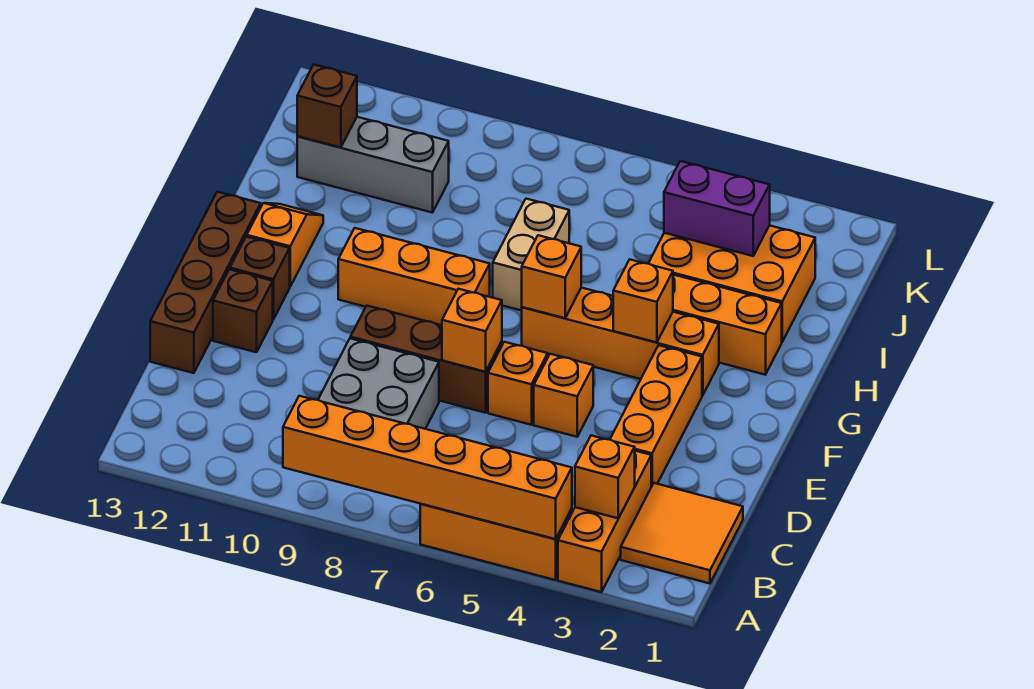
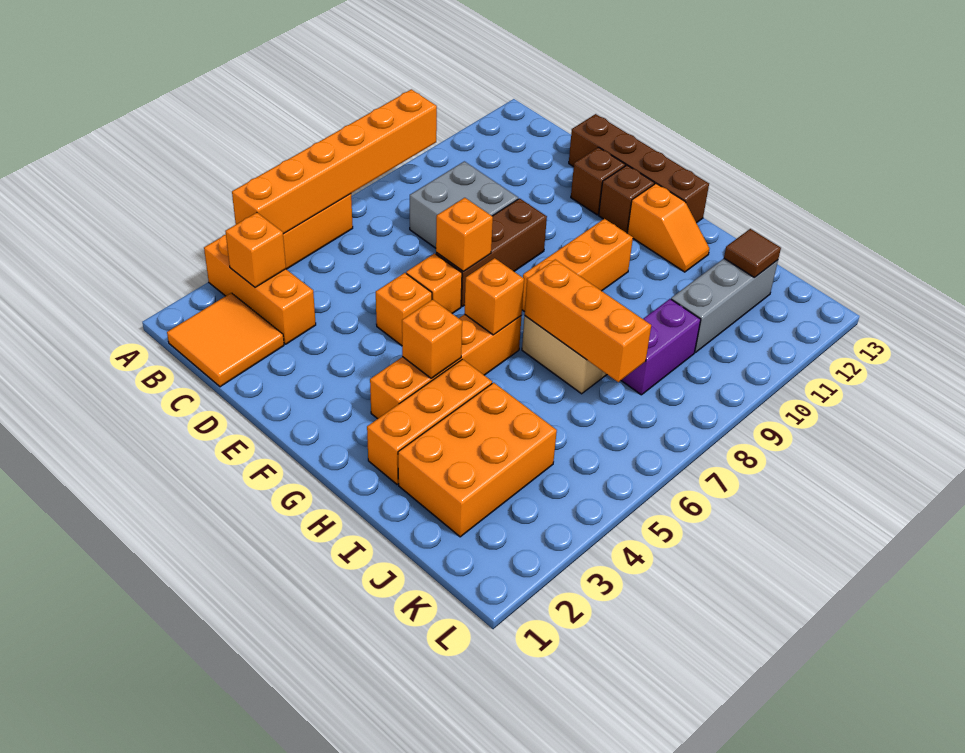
orange 1x3 brick [610,345,702,487] -> orange 1x3 brick moved to [525,259,651,382]
purple 1x2 brick [664,161,770,256] -> purple 1x2 brick moved to [621,299,701,395]
brown 1x1 brick [297,65,357,147] -> brown 1x1 tile [724,229,781,277]

